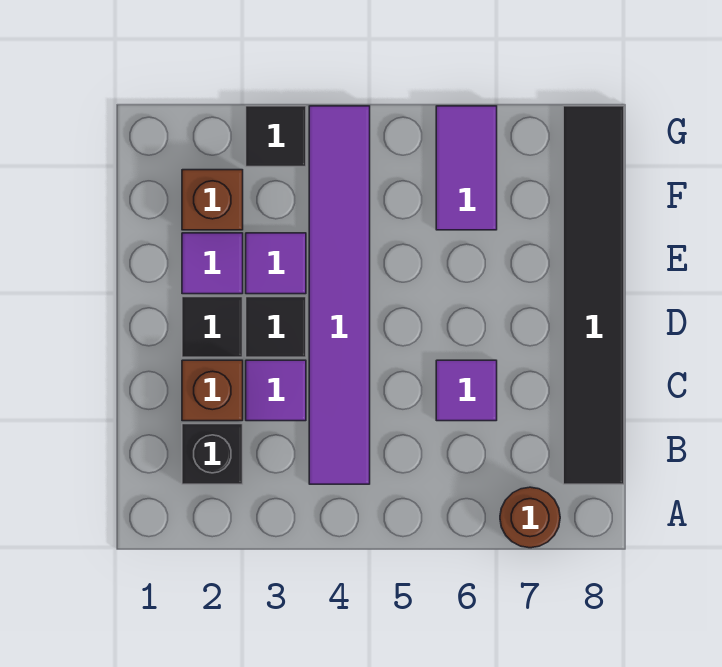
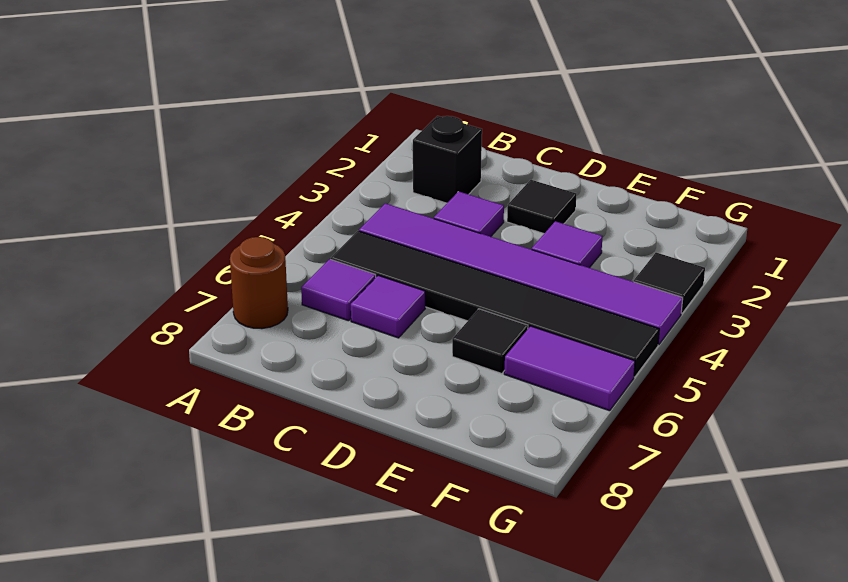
black 1x6 tile [563,106,624,484] -> black 1x6 tile moved to [331,231,659,377]
brown 1x1 brick [182,360,243,421] -> none
black 1x1 tile [246,297,306,357] -> black 1x1 tile moved to [452,309,528,374]
purple 1x1 tile [182,233,243,294] -> purple 1x1 tile moved to [301,259,376,321]
brown 1x1 brick [182,170,243,230] -> none

